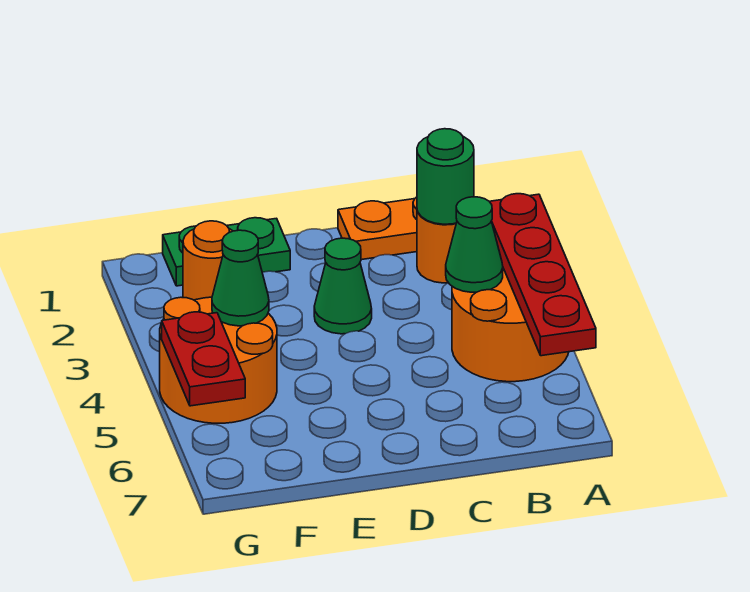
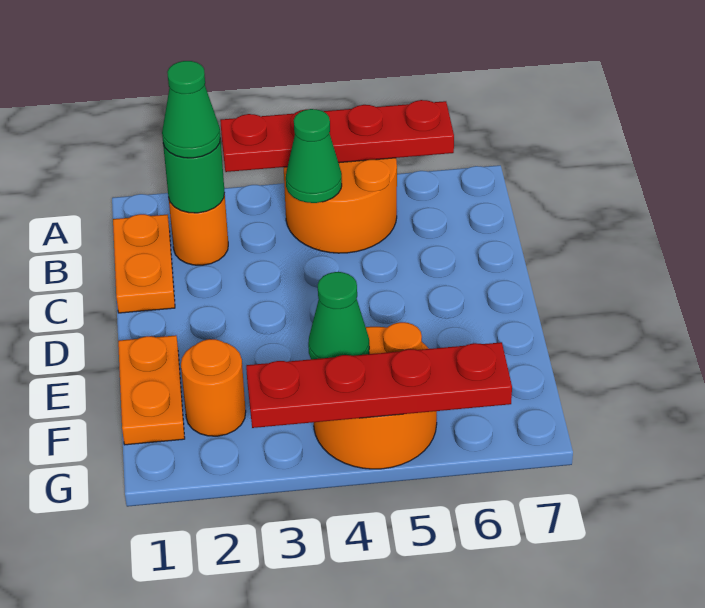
green 1x1 cone [314,238,372,334] -> green 1x1 cone moved to [162,61,220,158]
green 1x2 plate [163,218,290,286] -> orange 1x2 plate [118,335,185,445]
red 1x2 plate [162,312,245,406] -> red 1x4 plate [246,342,512,428]

